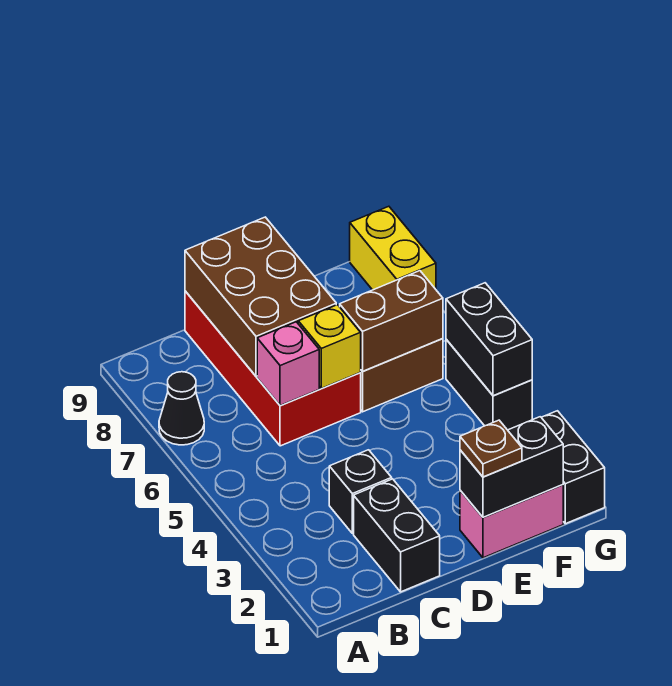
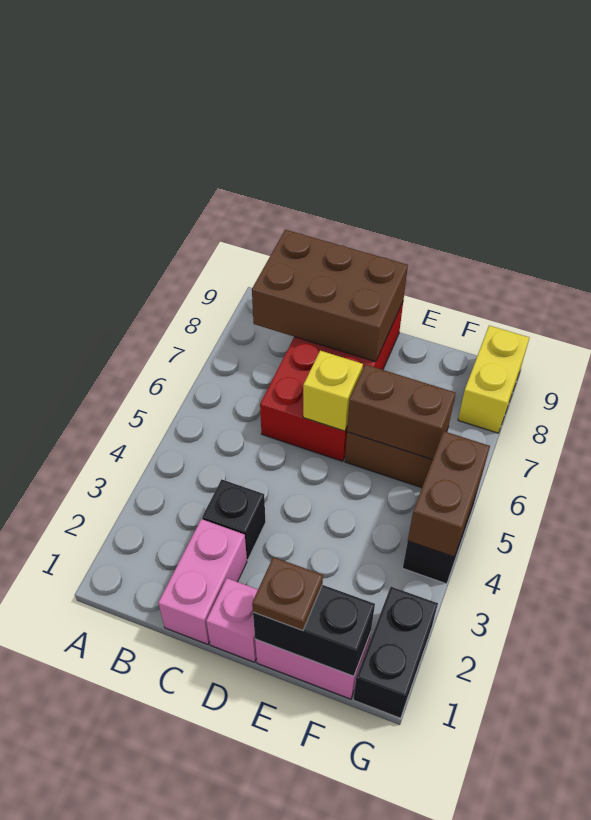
black 1x1 cone [159,372,204,445] -> none
black 1x2 brick [354,479,440,592] -> pink 1x2 brick [158,519,247,644]
pink 1x1 brick [257,322,319,406] -> pink 1x1 brick moved to [206,578,258,662]
brown 2x3 brick [185,217,336,376] -> brown 2x3 brick turned to [252,230,408,362]
black 1x2 brick [446,283,532,396] -> brown 1x2 brick [408,431,490,557]

